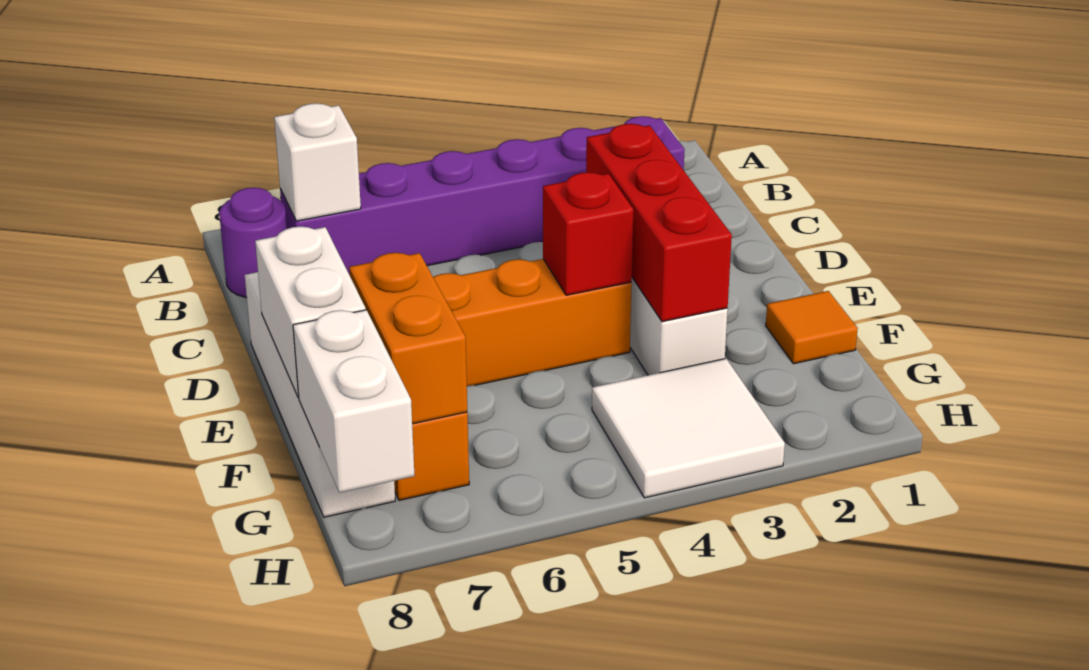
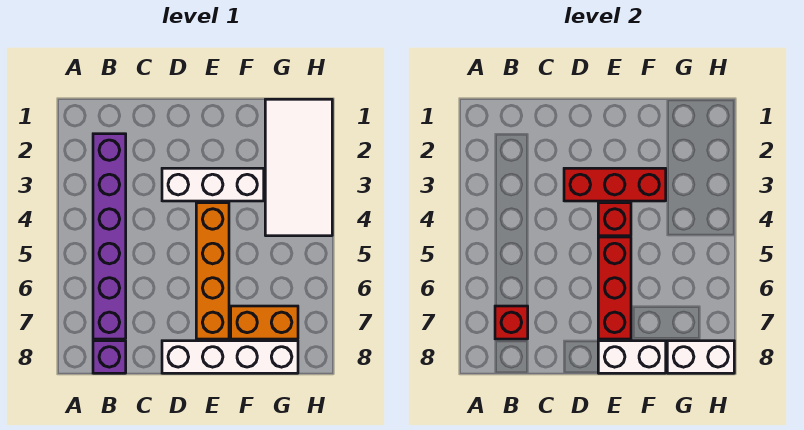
white 1x1 brick [274,103,361,221] -> red 1x1 brick [495,306,528,339]
purple 1x1 round brick [219,188,287,298] -> purple 1x1 brick [93,341,126,373]
none -> red 1x3 brick [598,237,631,339]
orange 1x1 tile [766,291,858,364] -> none
orange 1x2 brick [349,253,467,424] -> none
white 2x2 tile [592,359,785,498] -> white 2x4 tile [265,99,332,236]

